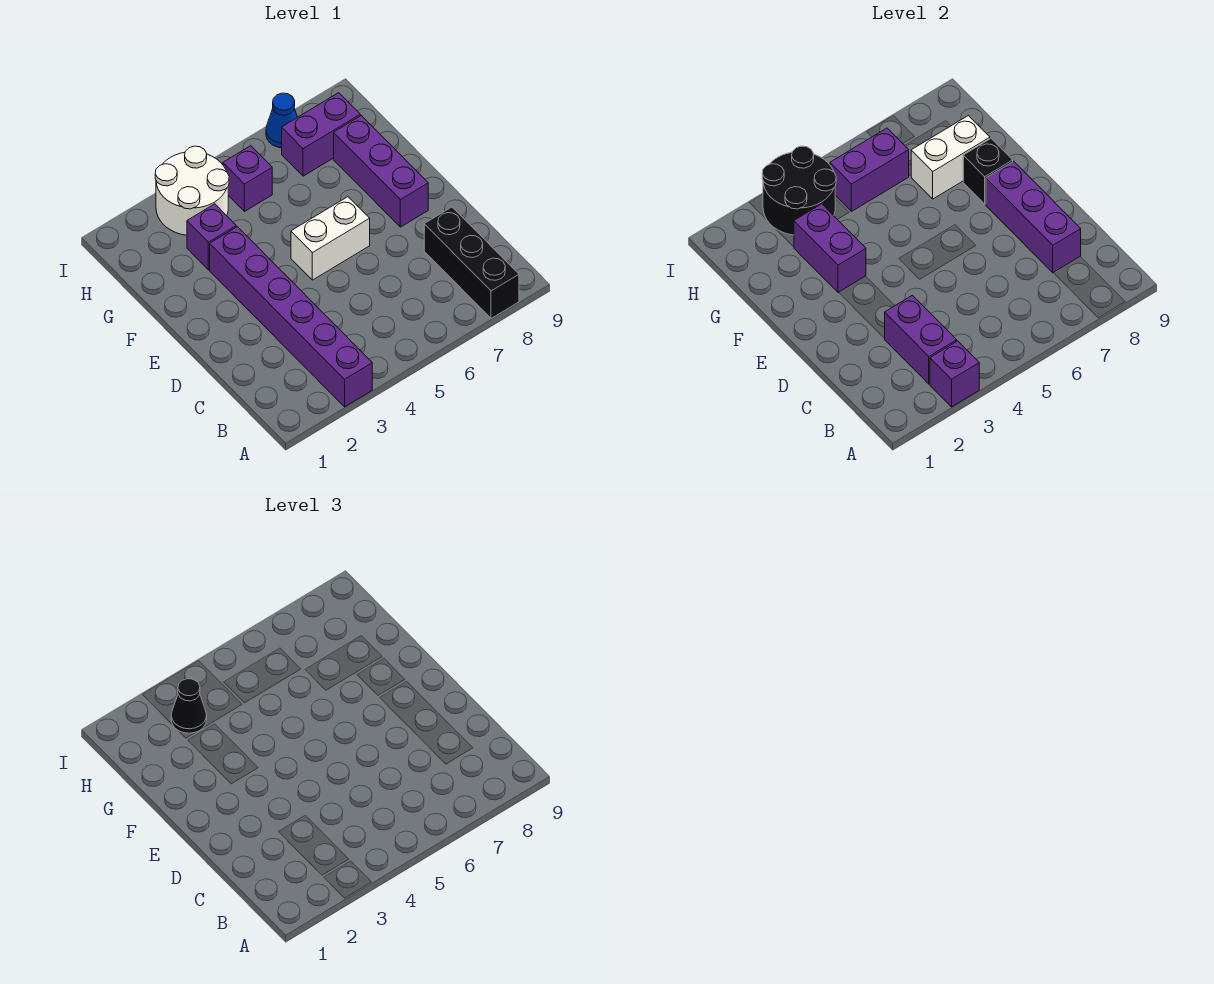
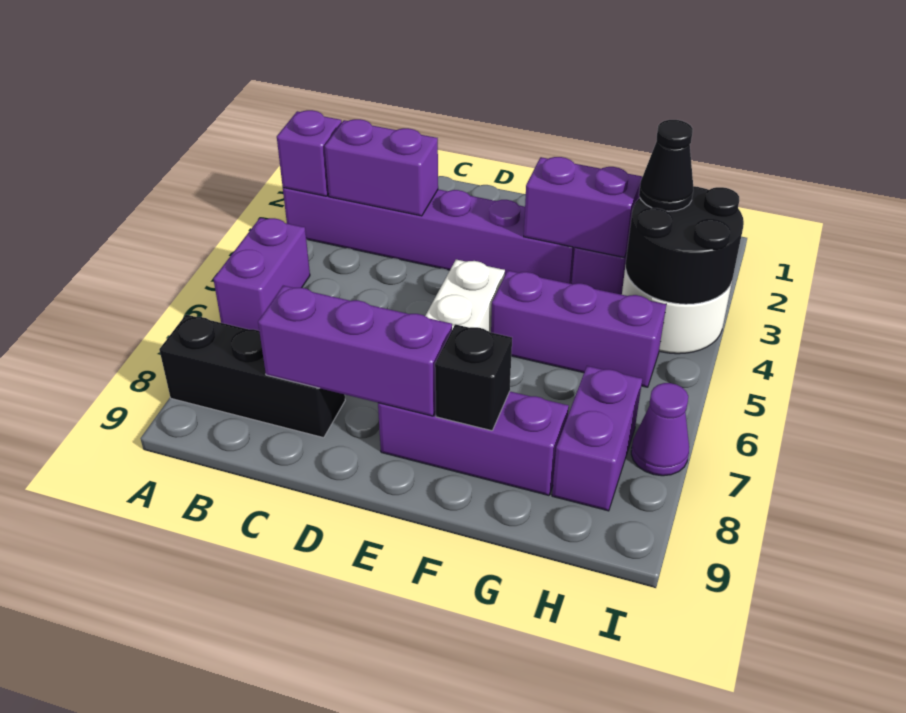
white 1x2 brick [911,116,990,199] -> none
purple 1x1 brick [223,146,272,212] -> purple 1x3 brick [491,271,666,387]
purple 1x2 brick [830,128,909,212] -> purple 1x2 brick moved to [213,218,310,331]
blue 1x1 cone [266,93,297,148] -> purple 1x1 cone [631,383,689,476]

